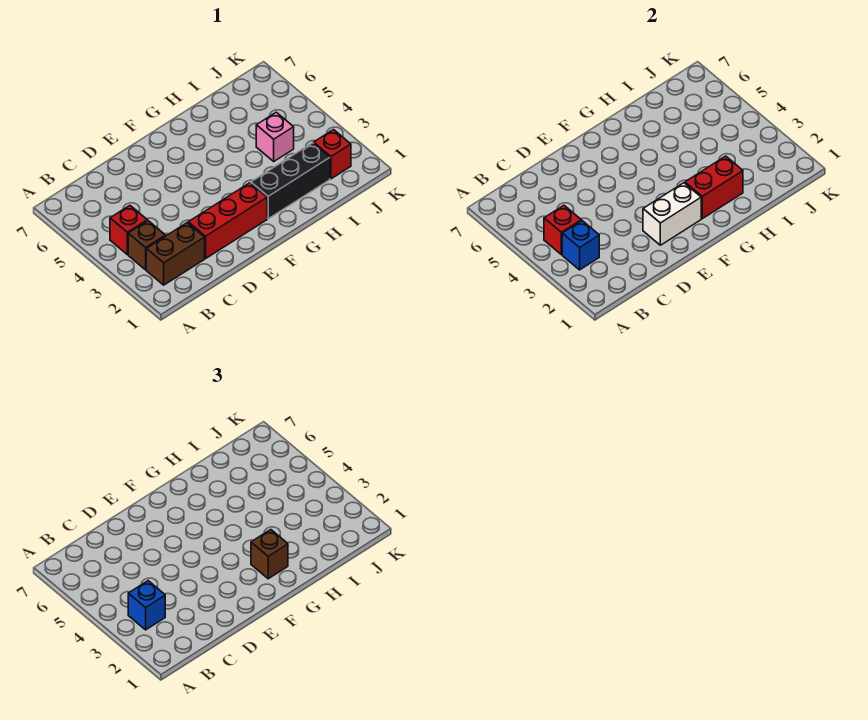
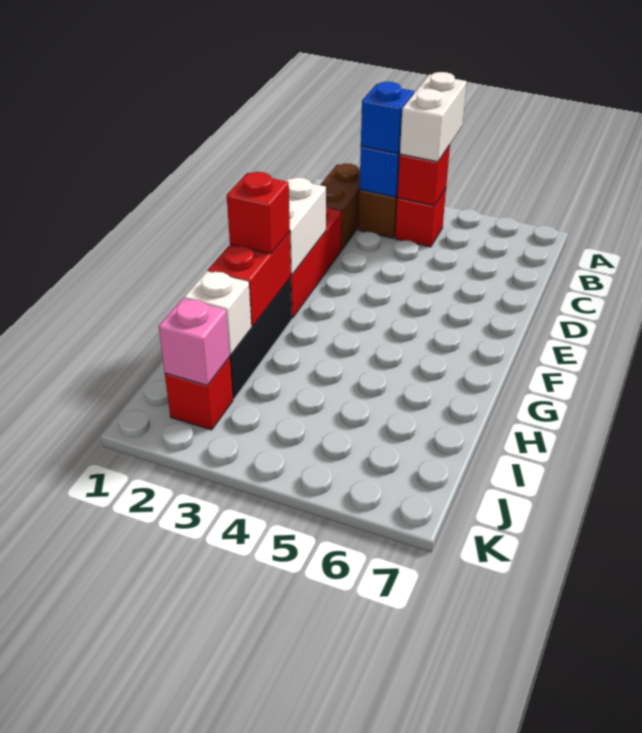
none -> white 1x2 brick [400,72,467,162]
brown 1x1 brick [251,530,288,579] -> red 1x1 brick [227,172,290,254]
none -> white 1x1 brick [184,271,251,355]
pink 1x1 brick [256,112,294,161] -> pink 1x1 brick moved to [159,298,230,386]

